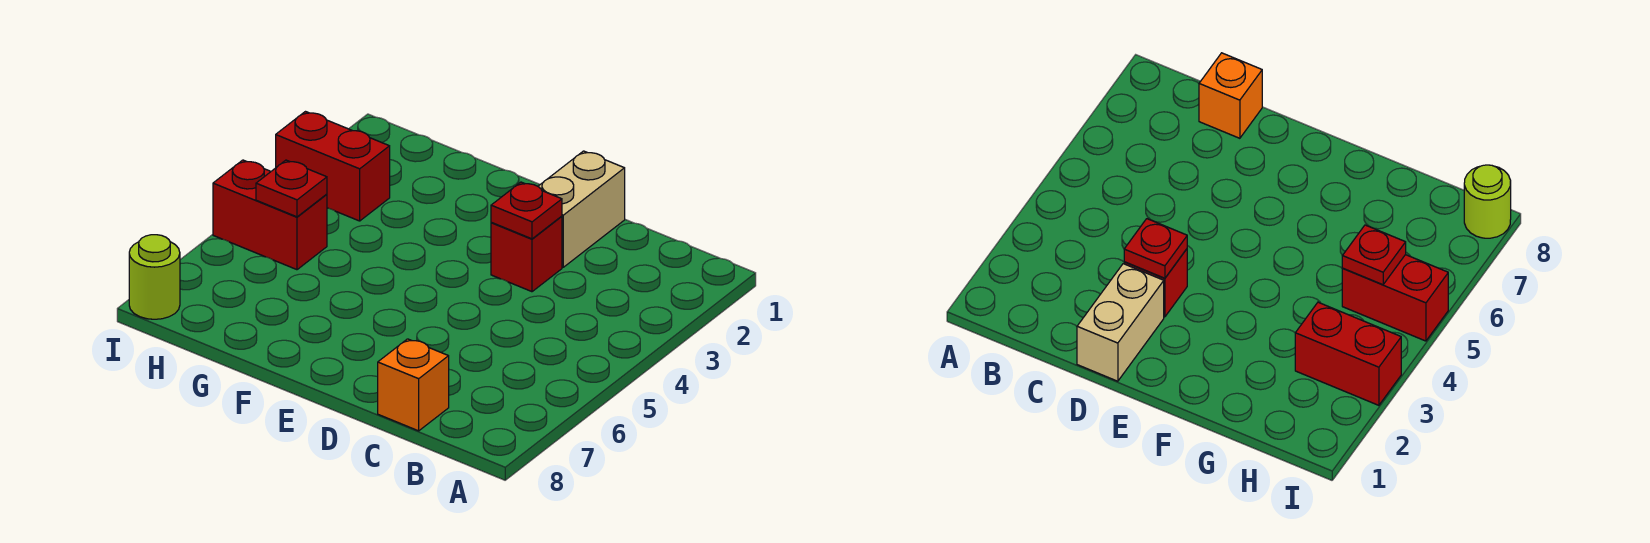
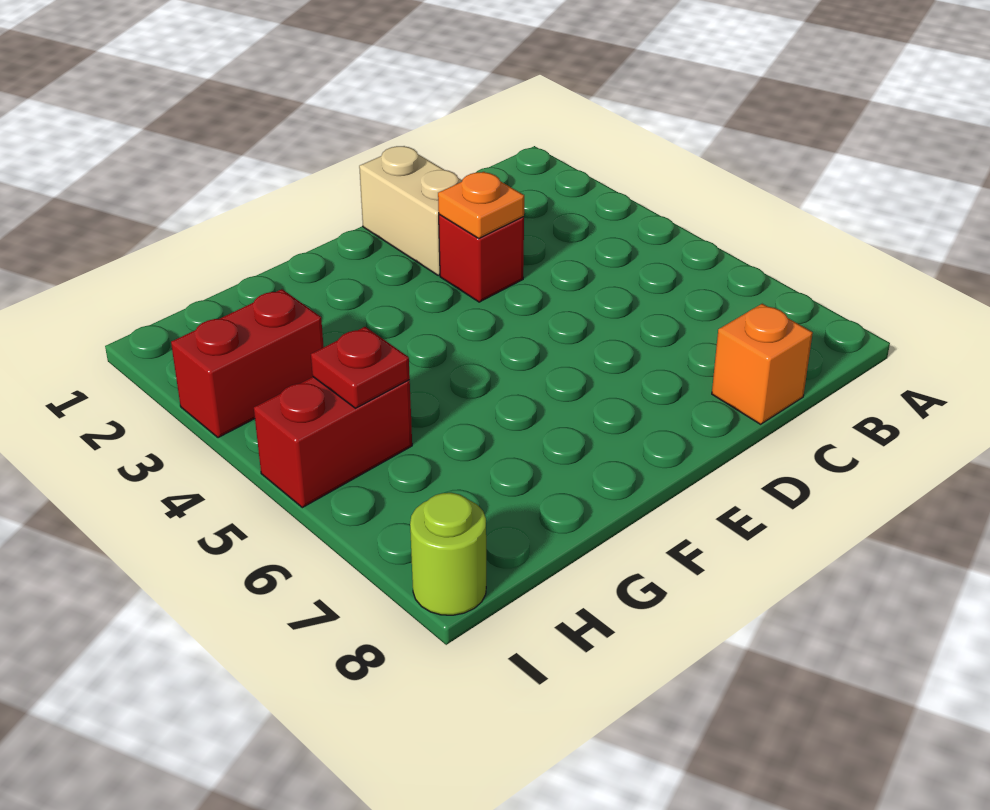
red 1x1 plate [491,182,562,239] -> orange 1x1 plate [438,172,524,238]

